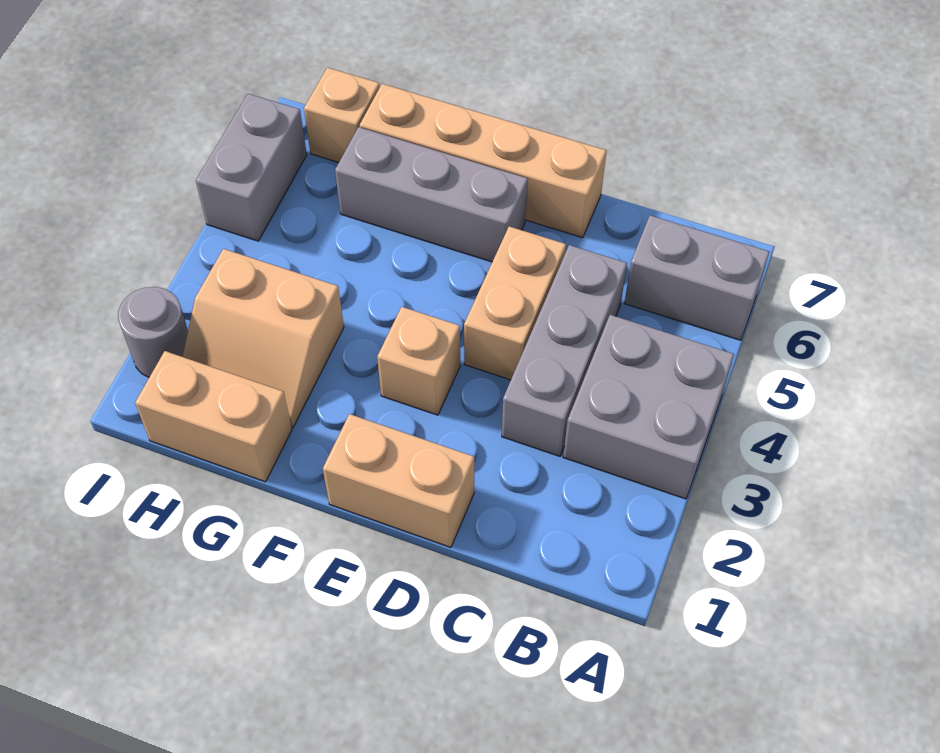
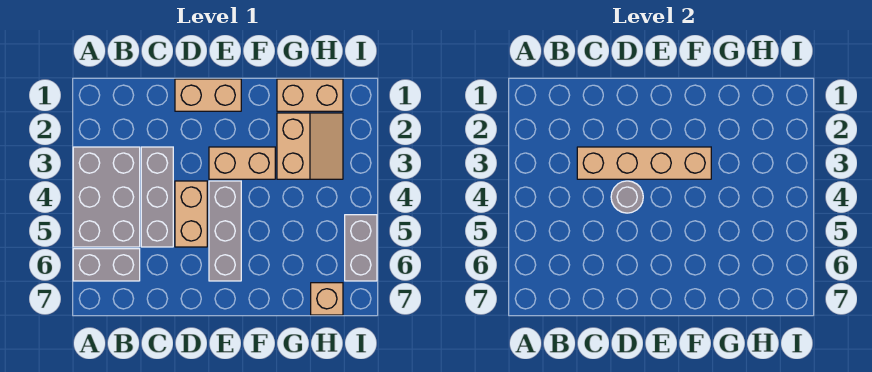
grey 2x2 brick [563,315,734,499] -> grey 2x3 brick [73,147,140,247]
tan 1x4 brick [360,84,607,238] -> tan 1x4 brick moved to [577,147,711,179]
tan 1x1 brick [377,307,460,415] -> tan 1x2 brick [209,147,275,179]
grey 1x3 brick [335,127,528,262] -> grey 1x3 brick turned to [209,181,241,281]
tan 2x2 slope [182,249,344,427] -> tan 2x2 slope turned to [277,113,343,179]
grey 1x1 round brick [118,287,188,377] -> grey 1x1 round brick moved to [611,181,643,213]

